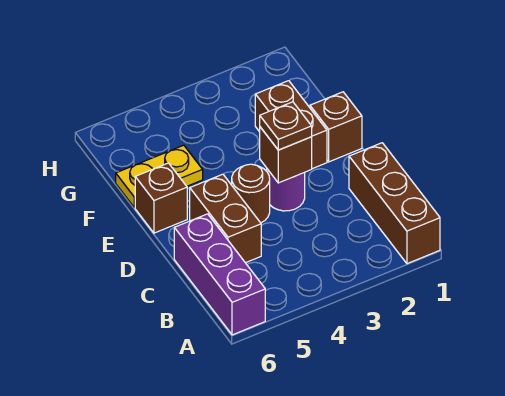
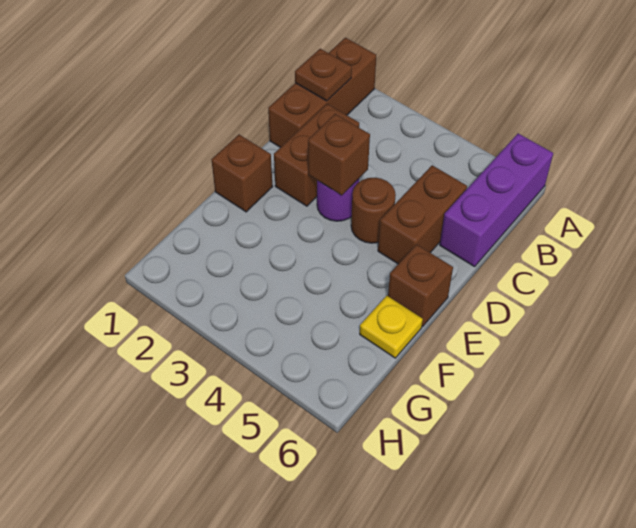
brown 1x1 plate [260,102,312,150] -> brown 1x1 plate moved to [295,49,352,101]
brown 1x2 brick [255,81,327,169] -> brown 1x2 brick moved to [274,104,359,206]
yellow 1x2 plate [116,145,203,208] -> yellow 1x1 plate [360,296,423,358]

